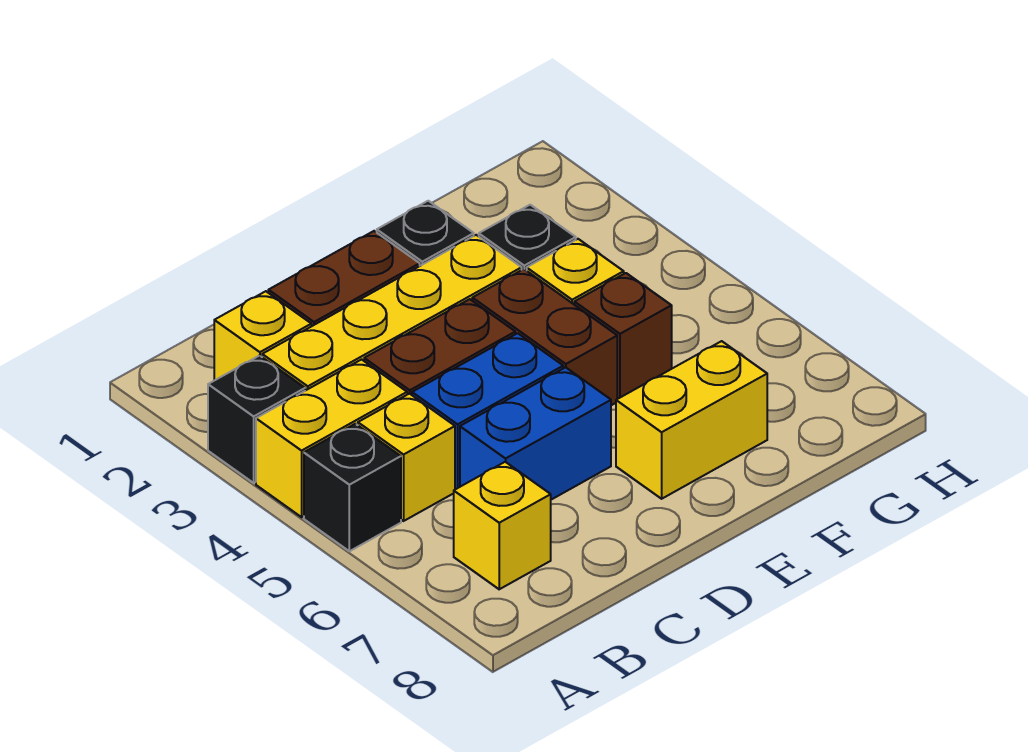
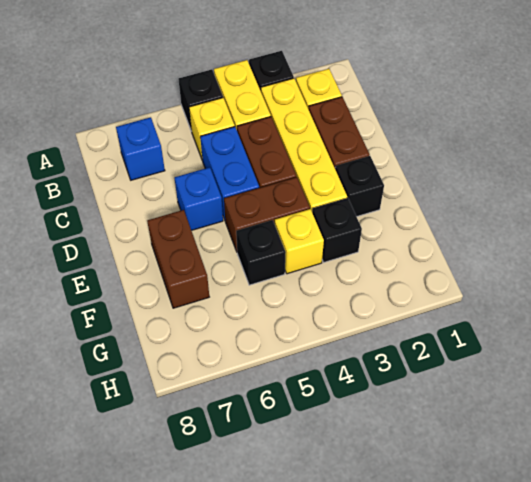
yellow 1x1 brick [454,462,551,589] -> blue 1x1 brick [116,117,165,180]
blue 1x2 brick [460,367,611,500] -> blue 1x1 brick [175,167,223,230]
yellow 1x2 brick [616,341,767,499] -> brown 1x2 brick [147,210,209,308]
brown 1x1 brick [574,273,672,399] -> black 1x1 brick [236,220,286,285]

